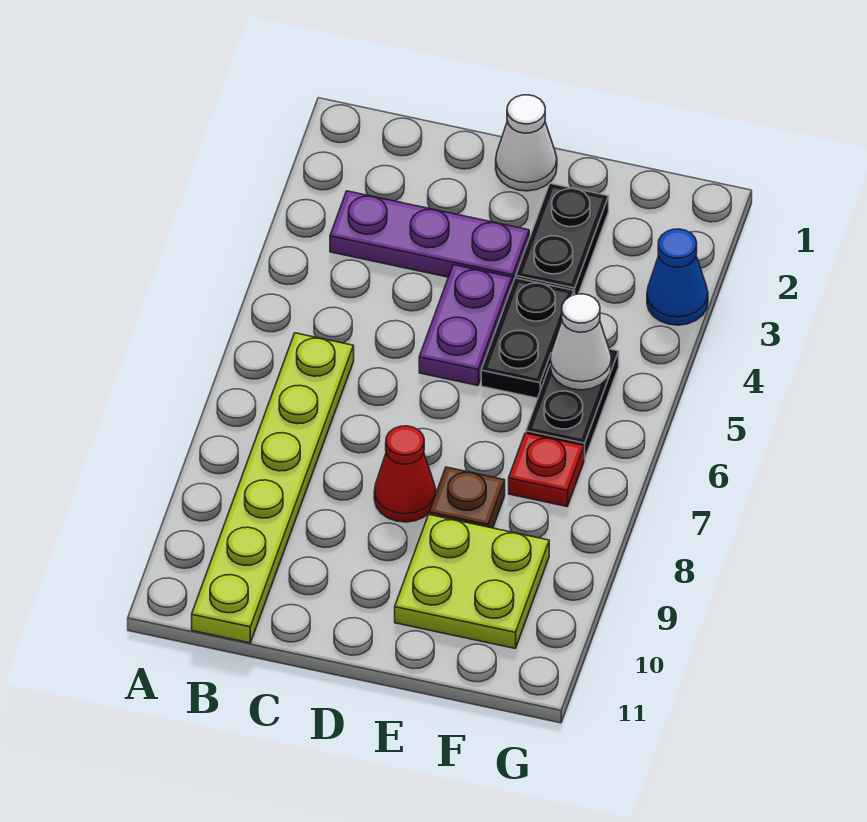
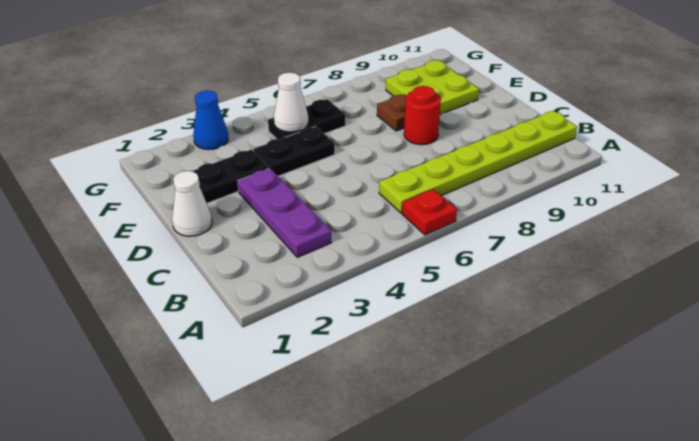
purple 1x2 plate [419,265,512,386] -> none
red 1x1 cone [374,426,436,522] -> red 1x1 round brick [404,86,441,145]
red 1x1 plate [509,433,584,507] -> red 1x1 plate moved to [402,189,457,235]

